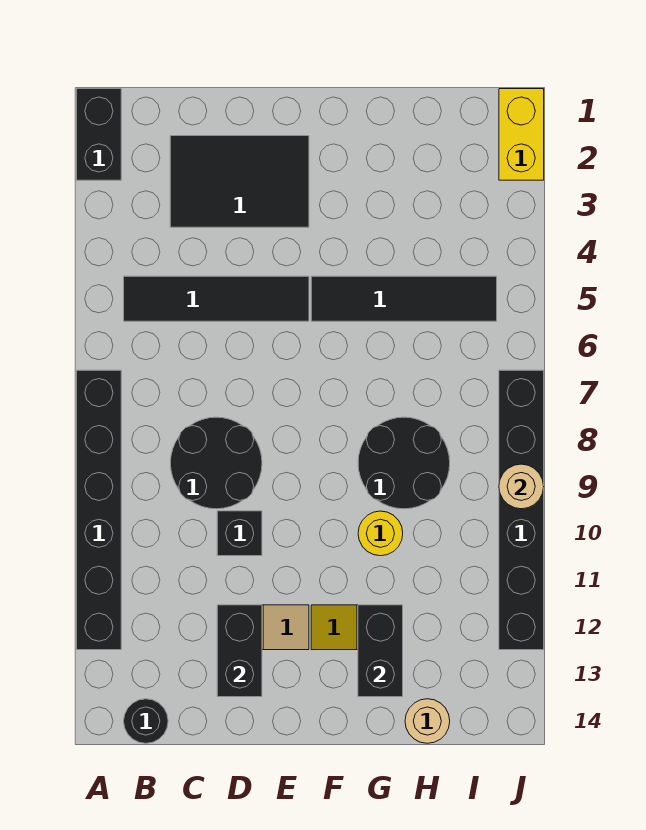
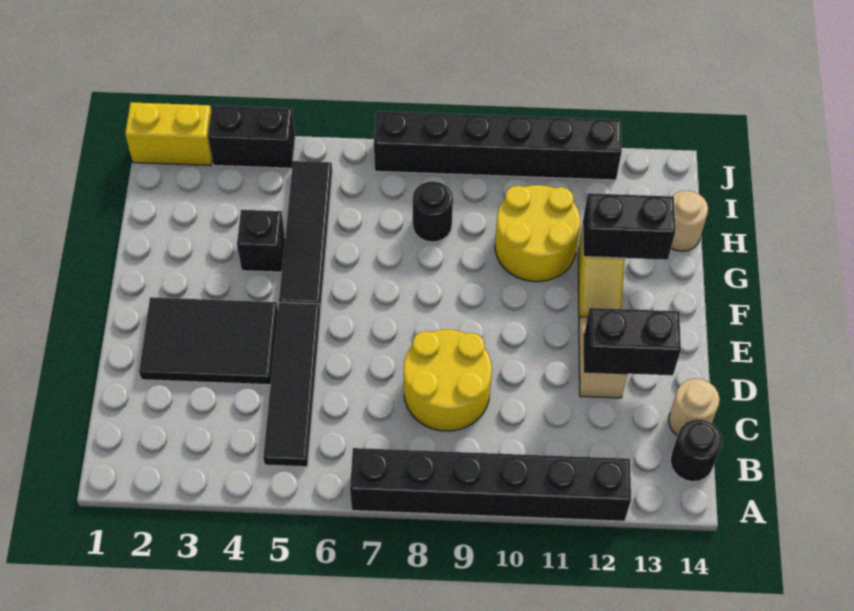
black 1x2 brick [77,89,121,180] -> black 1x2 brick moved to [208,105,295,168]
black 2x3 tile [170,136,309,227] -> black 2x3 tile turned to [139,297,278,385]
black 2x2 round brick [171,417,262,509] -> yellow 2x2 round brick [404,330,492,431]
black 1x1 brick [217,511,262,556] -> black 1x1 brick moved to [237,210,285,272]
black 2x2 round brick [358,417,450,509] -> black 1x1 round brick [413,181,453,242]
yellow 1x1 round brick [358,511,403,556] -> yellow 2x2 round brick [495,185,581,282]
tan 1x1 round brick [499,464,544,509] -> tan 1x1 round brick moved to [669,379,720,436]

